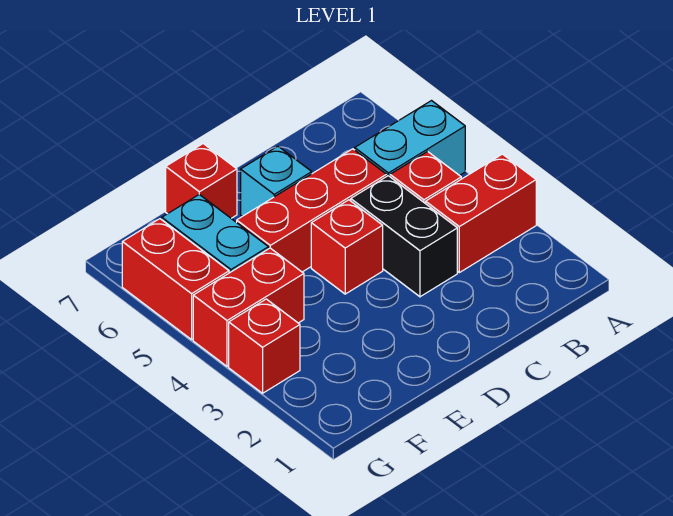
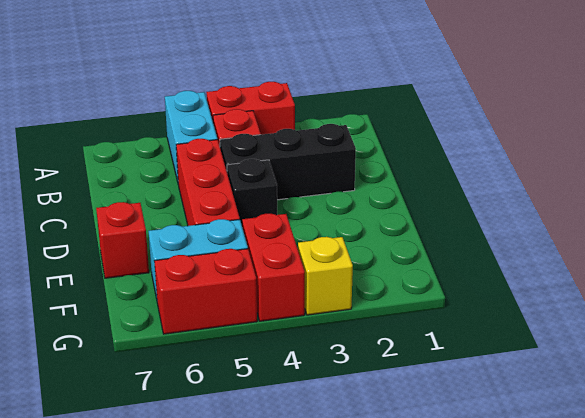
red 1x2 brick [426,154,536,273] -> red 1x2 brick turned to [207,82,295,135]
black 1x2 brick [351,176,457,297] -> black 1x3 brick [220,124,356,200]
red 1x1 brick [311,200,383,294] -> black 1x1 brick [227,159,277,225]
cyan 1x1 brick [241,146,312,216] -> none
red 1x1 brick [229,299,300,393] -> yellow 1x1 brick [298,237,353,315]

